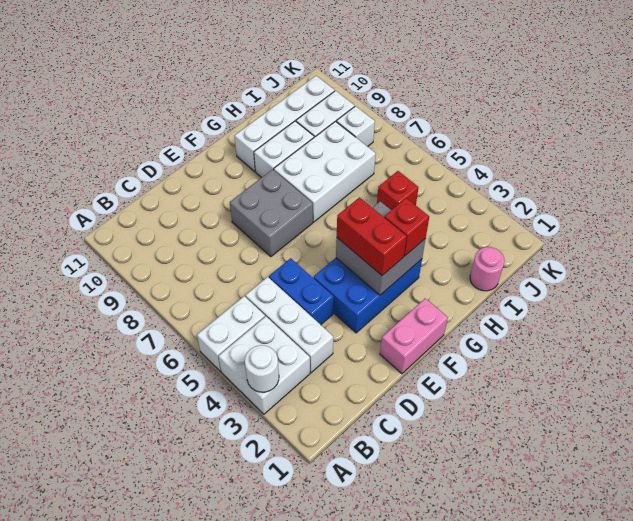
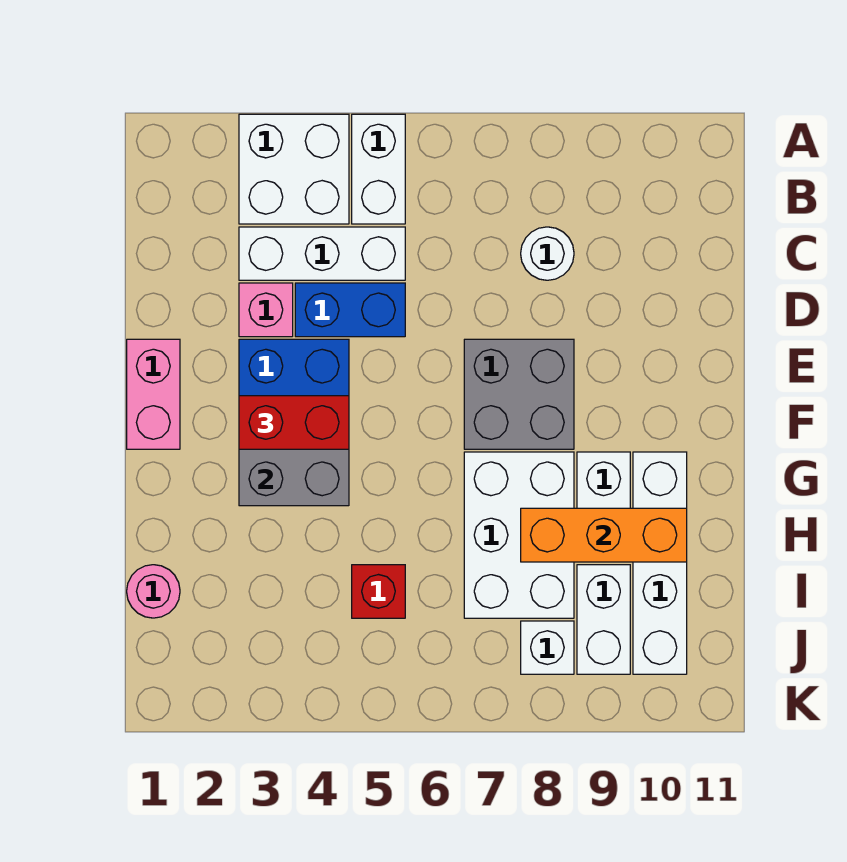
white 1x1 round brick [245,345,279,392] -> white 1x1 round brick moved to [521,227,574,280]
none -> pink 1x1 brick [239,283,293,337]
red 1x1 brick [384,198,429,256] -> none
none -> orange 1x3 brick [521,508,687,562]

